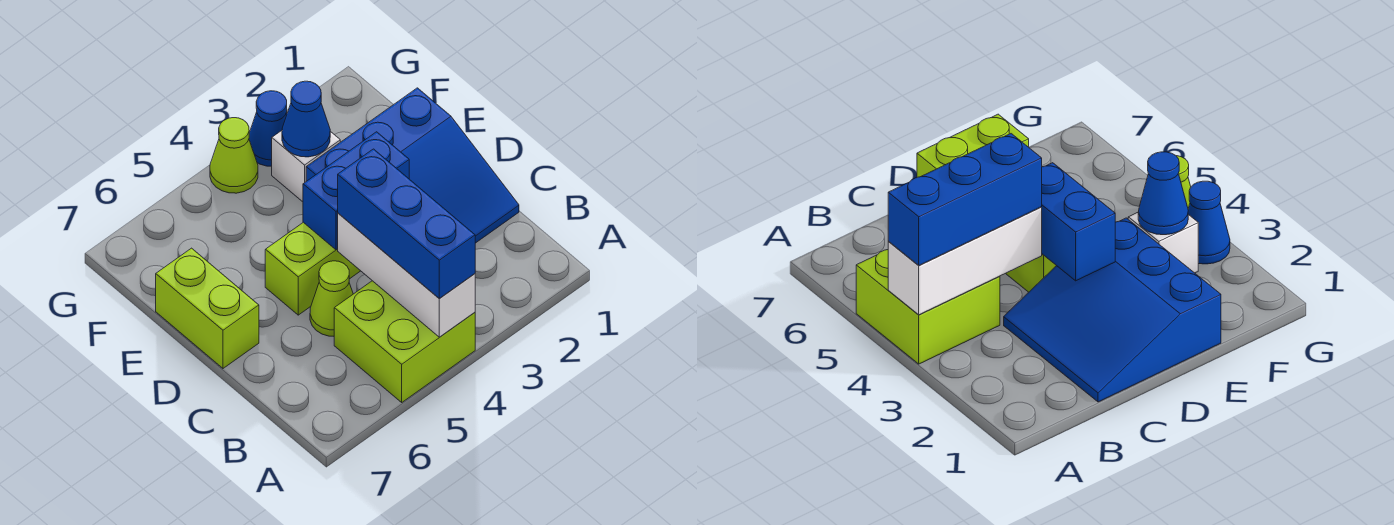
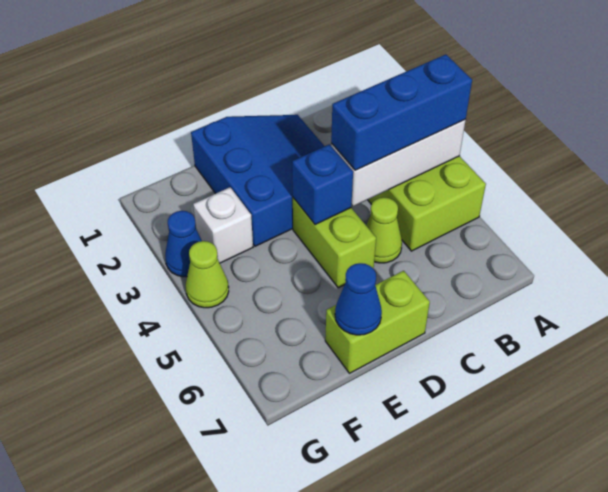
blue 1x2 brick [303,132,409,250] -> blue 1x1 brick [292,144,353,225]
blue 1x1 cone [282,81,330,157] -> blue 1x1 cone moved to [335,263,382,335]

